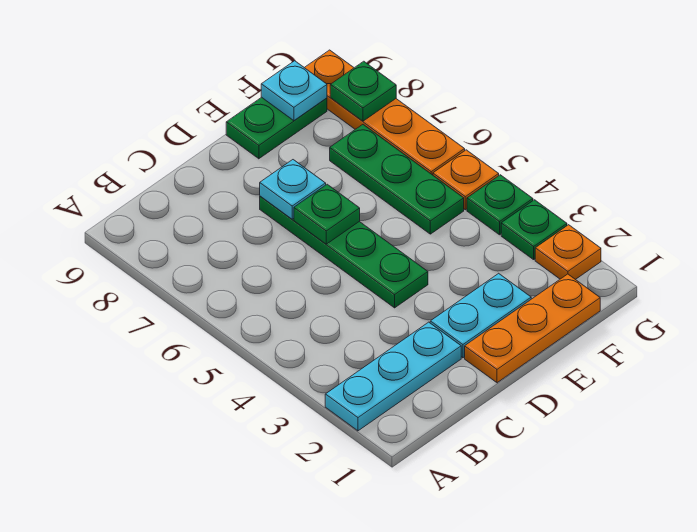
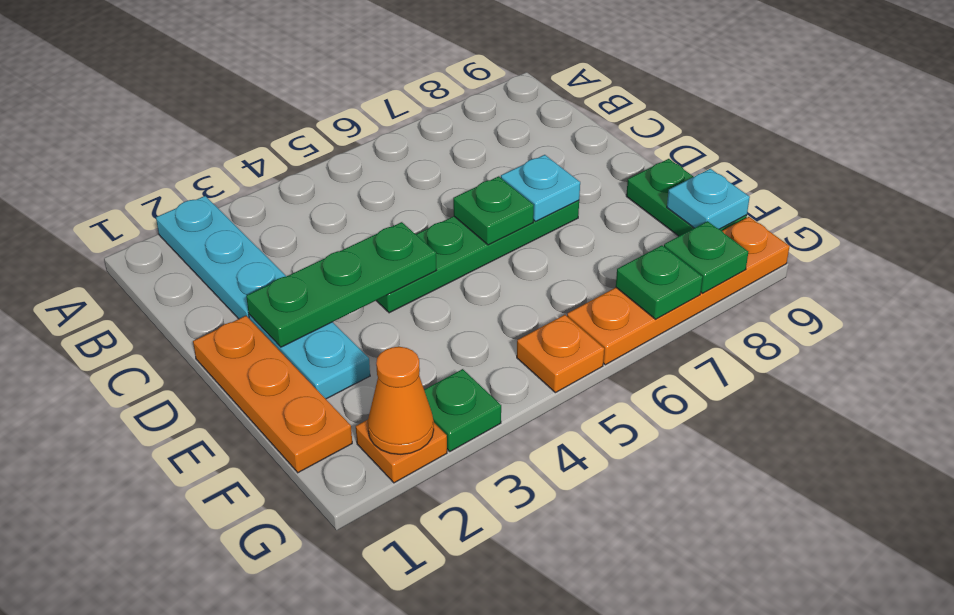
green 1x3 plate [330,125,464,234] -> green 1x3 plate moved to [246,222,436,347]
none -> orange 1x1 cone [368,347,434,454]
green 1x1 plate [467,175,533,235] -> green 1x1 plate moved to [616,245,703,319]

